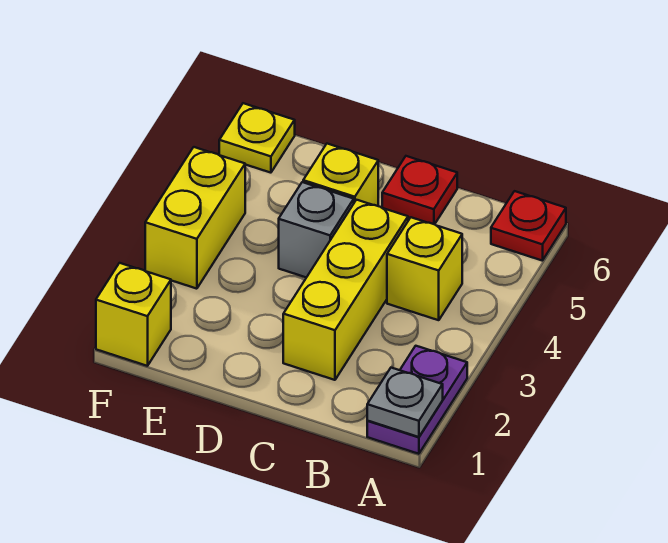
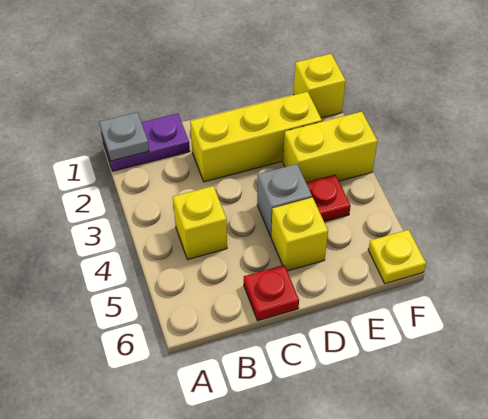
purple 1x2 plate [367,346,467,454] -> purple 1x2 plate turned to [102,113,190,171]
red 1x1 plate [491,191,566,261] -> red 1x1 plate moved to [306,174,351,222]
yellow 1x3 brick [283,200,408,380] -> yellow 1x3 brick turned to [190,92,322,182]
yellow 1x2 brick [145,147,245,289] -> yellow 1x2 brick turned to [283,112,378,182]

